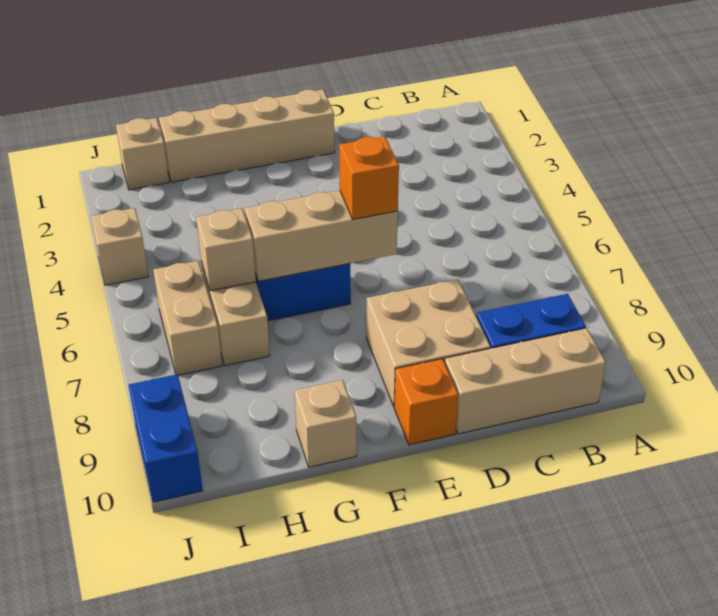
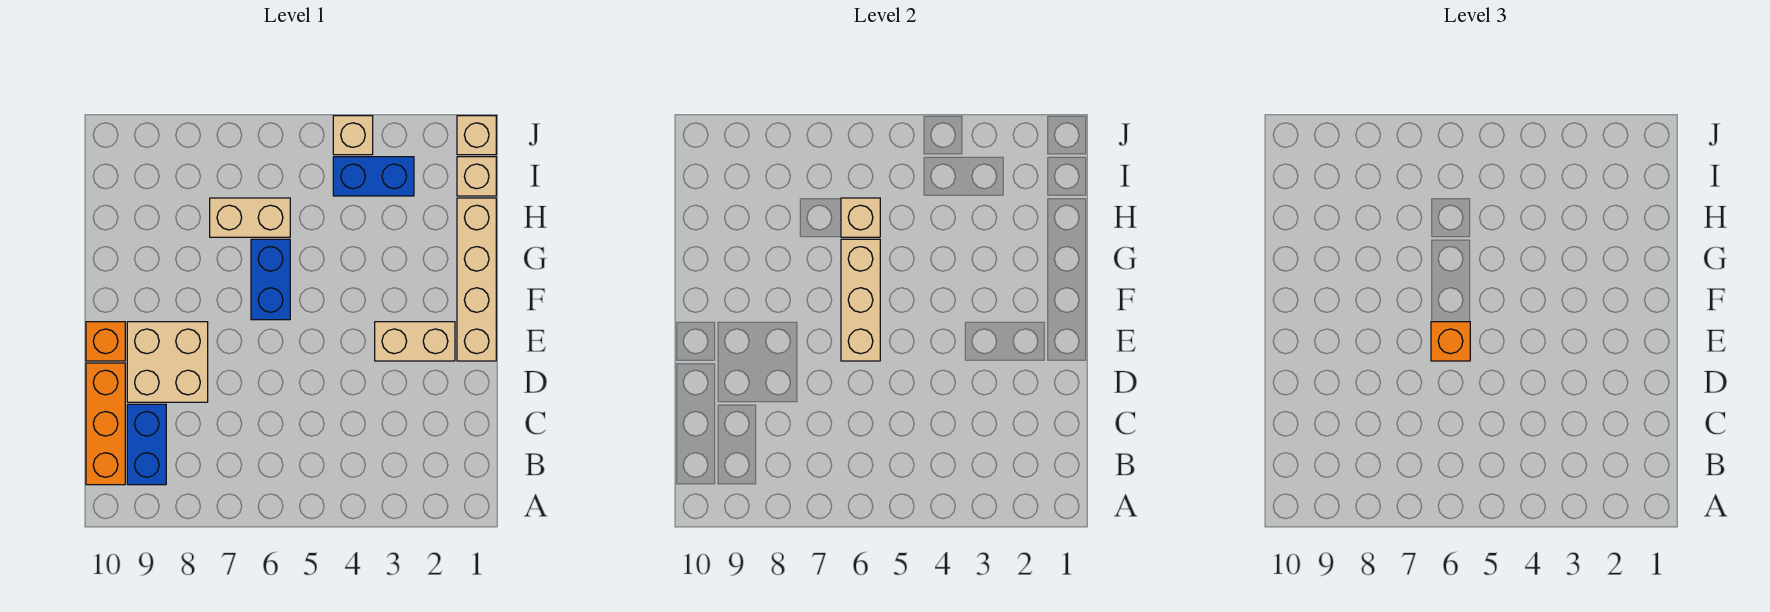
tan 1x3 brick [445,328,606,434] -> orange 1x3 brick [86,363,125,485]
tan 1x1 brick [294,380,357,467] -> tan 1x1 brick moved to [457,116,496,155]
tan 1x2 brick [153,261,222,375] -> tan 1x2 brick moved to [375,322,455,361]
blue 1x2 brick [128,374,203,502] -> blue 1x2 brick moved to [333,157,414,196]

